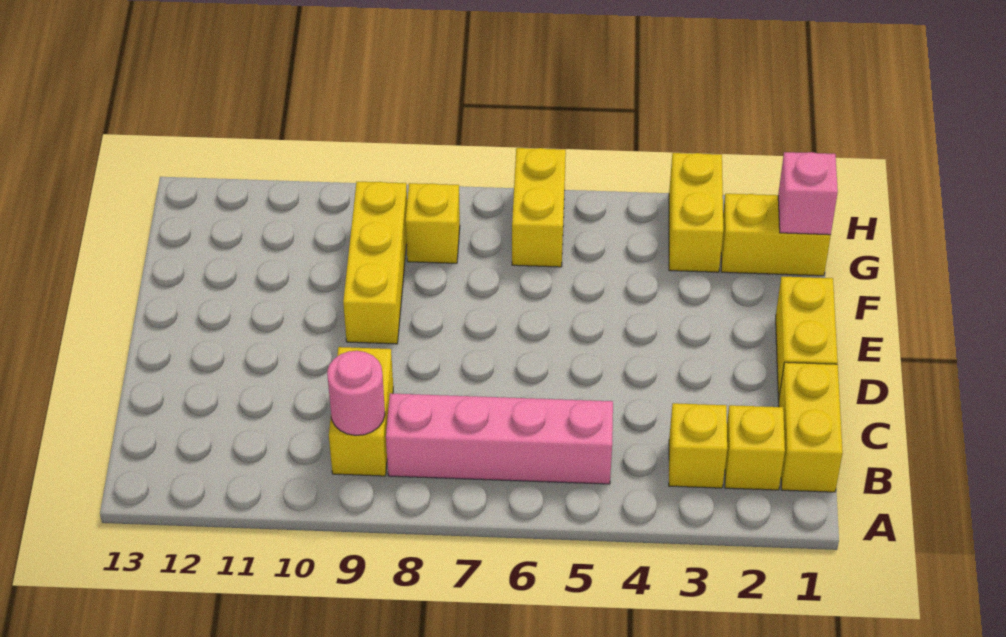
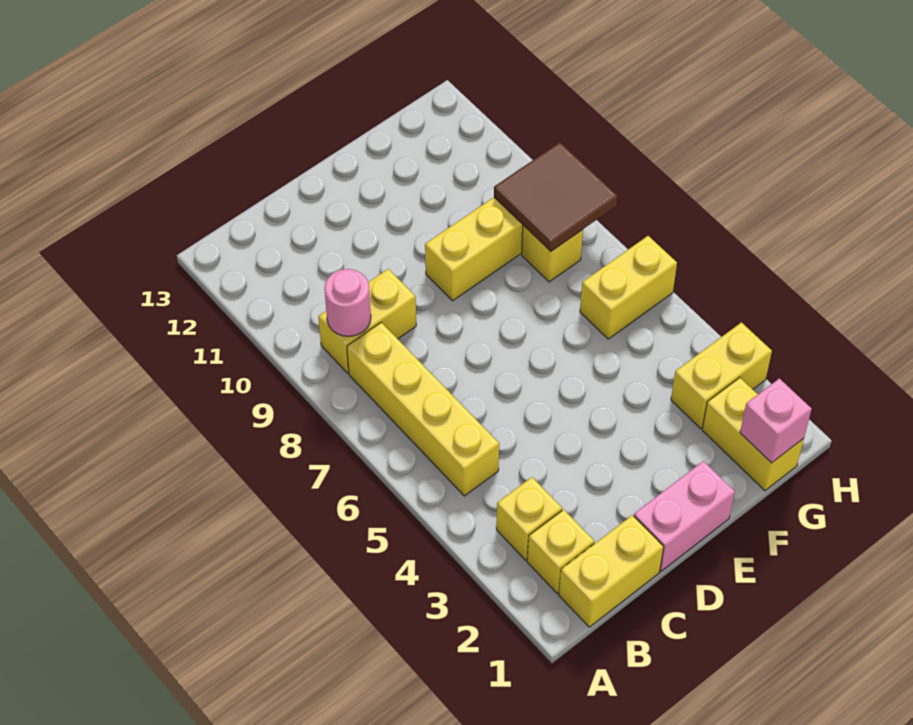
pink 1x4 brick [386,393,613,484] -> yellow 1x4 brick [347,322,499,496]
yellow 1x2 brick [776,277,838,400] -> pink 1x2 brick [634,461,735,571]
none -> brown 2x2 tile [494,142,618,251]

